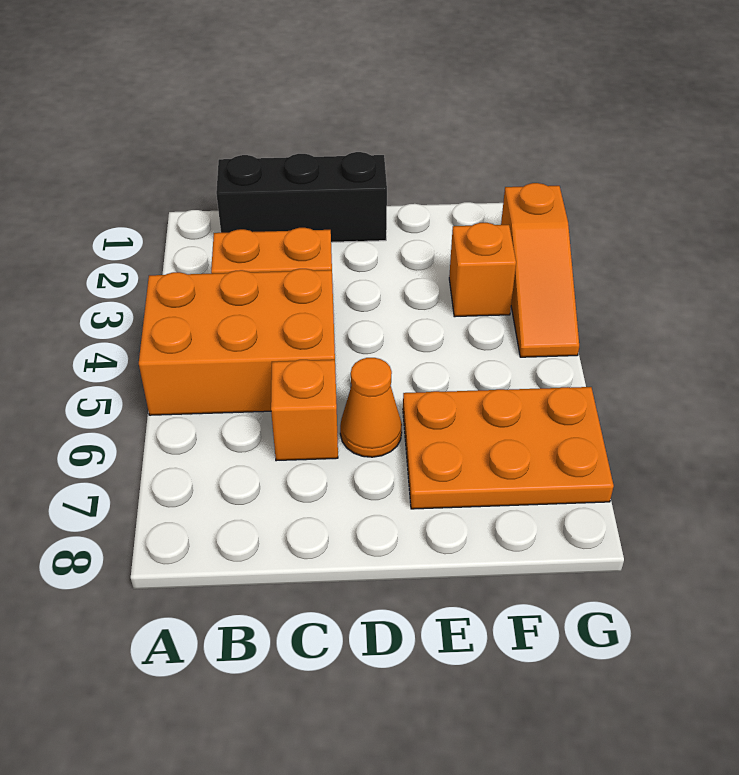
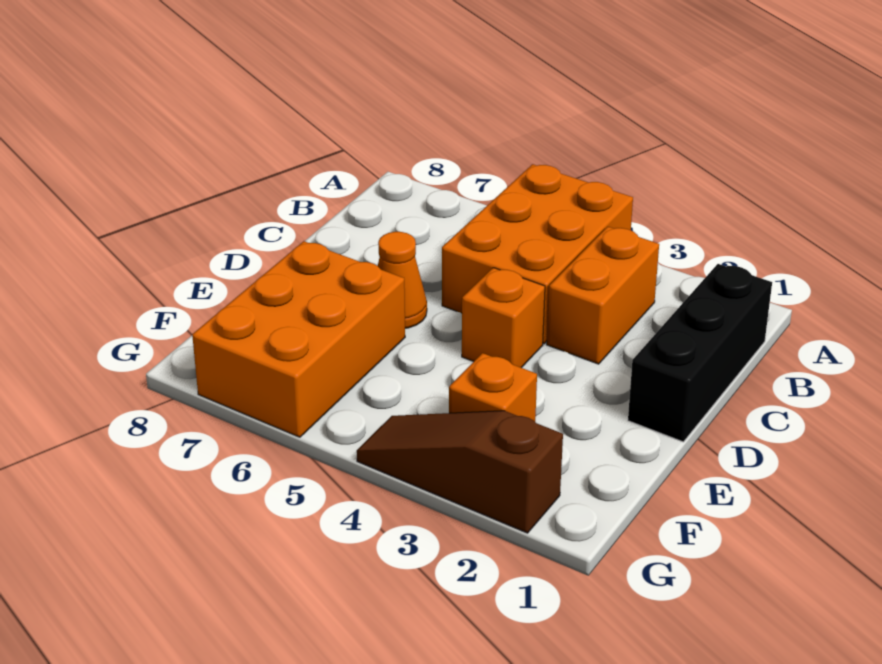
orange 1x1 brick [271,360,338,461] -> orange 1x1 brick moved to [462,268,545,368]
orange 2x3 plate [403,387,614,509] -> orange 2x3 brick [192,241,405,437]
orange 1x3 slope [501,183,579,357] -> brown 1x3 slope [357,411,563,533]

